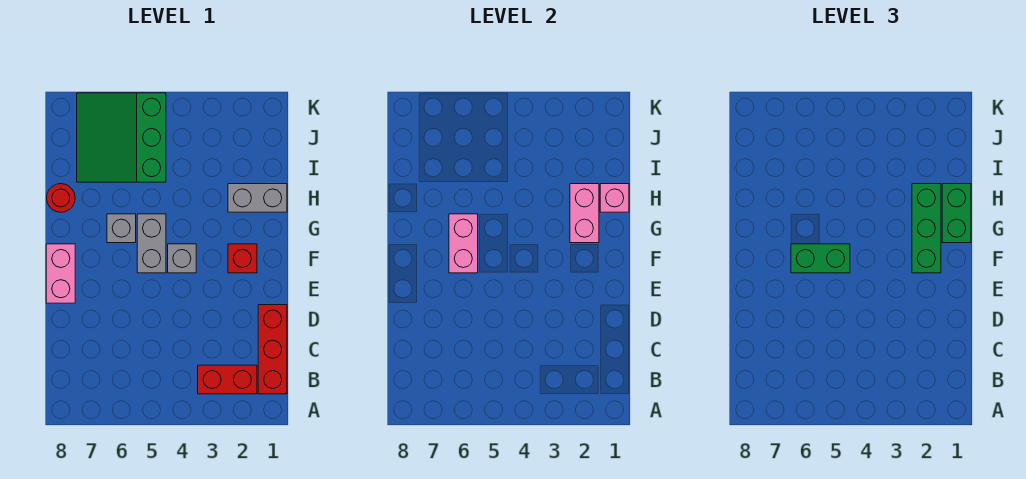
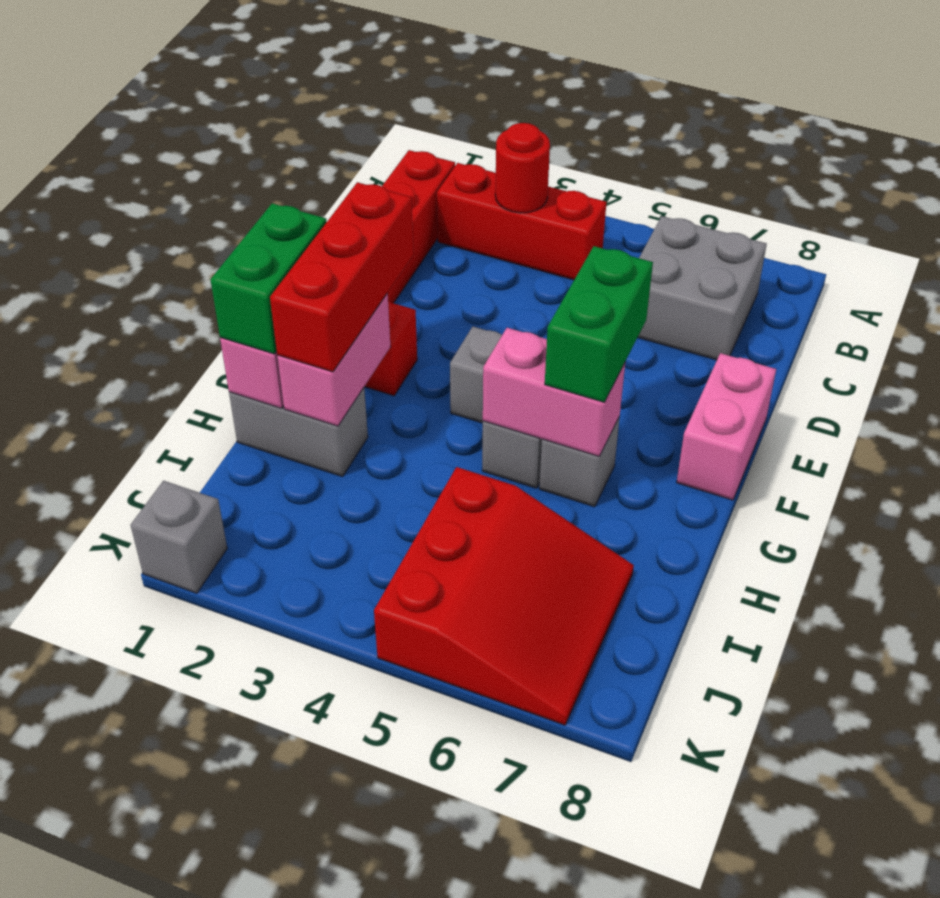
red 1x2 brick [198,365,257,394] -> red 1x3 brick [437,163,606,280]
none -> grey 2x2 brick [638,216,767,360]
green 1x3 brick [912,184,941,273] -> red 1x3 brick [270,182,414,372]
green 1x2 brick [791,244,850,273] -> green 1x2 brick turned to [545,246,653,402]
pink 1x2 brick [449,214,478,273] -> pink 1x2 brick turned to [483,328,625,456]
red 1x1 round brick [47,184,75,212] -> red 1x1 round brick moved to [495,123,550,213]
green 3x3 slope [77,93,166,182] -> red 3x3 slope [374,467,634,725]
none -> grey 1x1 brick [131,481,227,593]

